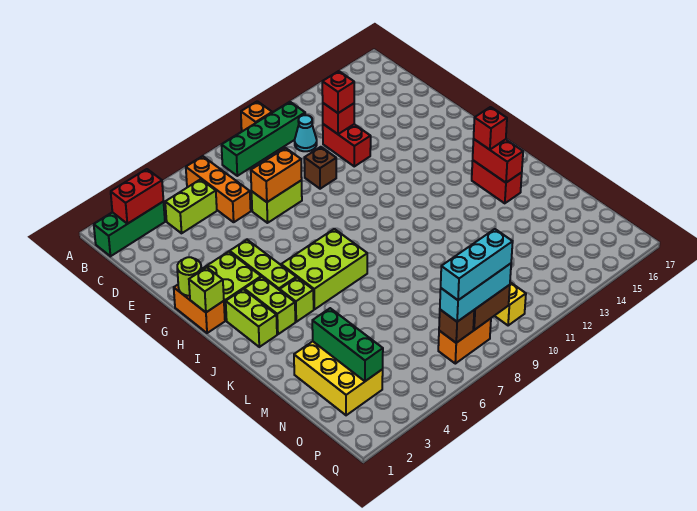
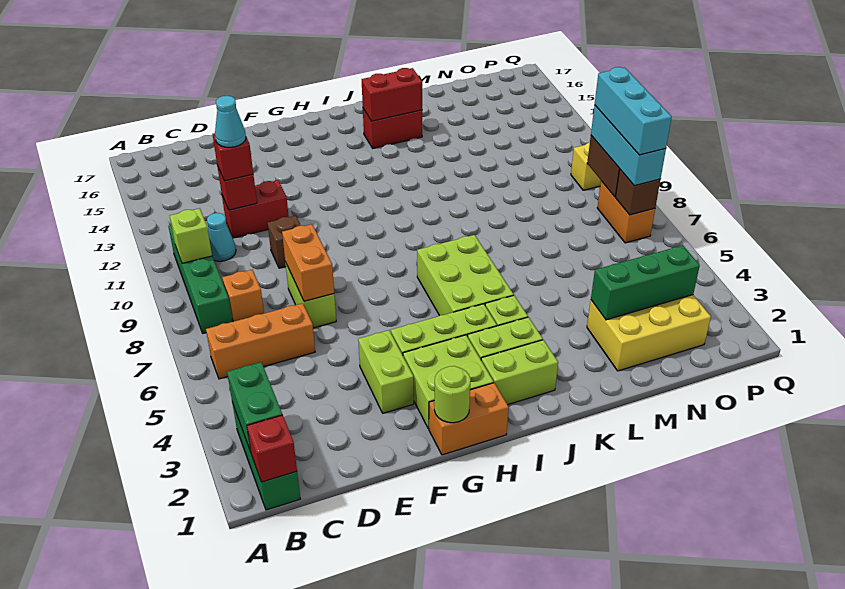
orange 1x1 brick [241,101,272,131] -> orange 1x1 brick moved to [222,270,264,322]
red 1x2 brick [111,169,163,224] -> green 1x2 brick [227,362,282,452]
lime 1x2 brick [165,179,217,233] -> lime 1x2 brick moved to [358,330,414,413]
none -> cyan 1x1 cone [215,96,246,147]
lime 1x1 brick [189,268,224,312] -> lime 1x1 brick moved to [170,208,212,263]
red 1x1 brick [474,107,507,150] -> red 1x1 brick moved to [247,415,297,482]

